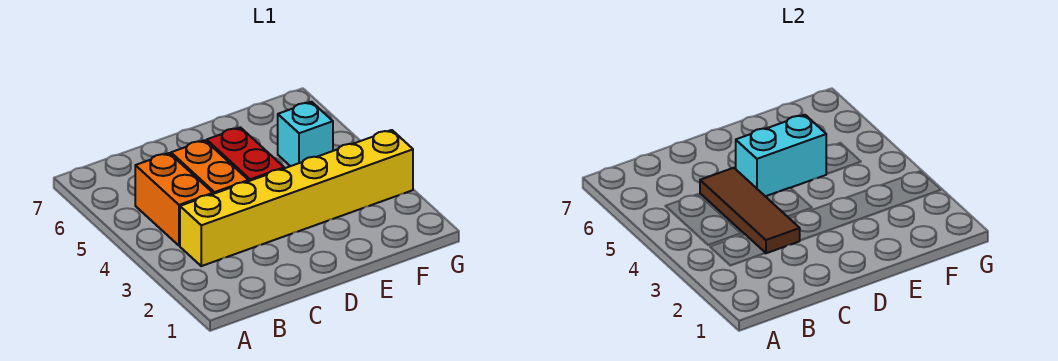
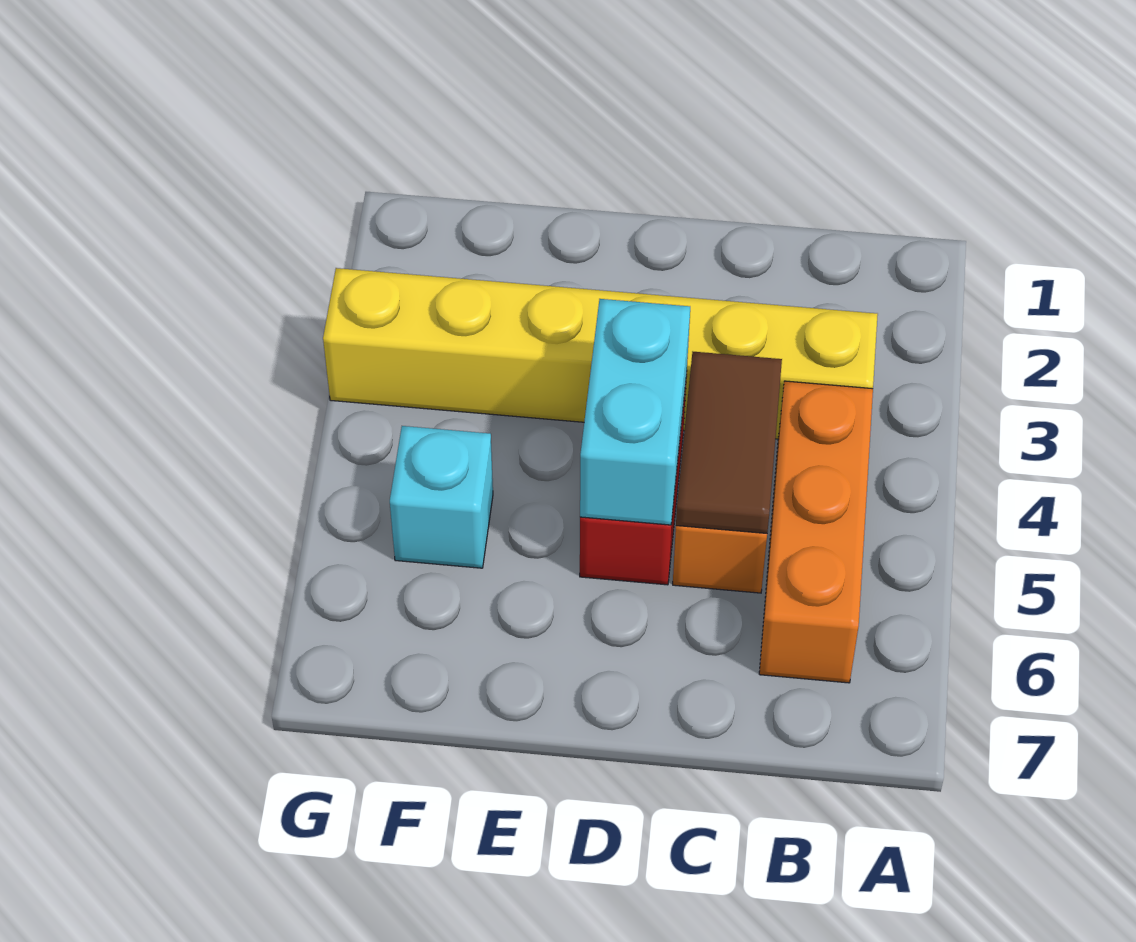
orange 1x2 brick [135,153,213,246] -> orange 1x3 brick [759,381,873,683]
brown 1x3 tile [700,168,800,253] -> brown 1x2 tile [676,352,782,533]
cyan 1x2 brick [736,115,826,196] -> cyan 1x2 brick turned to [580,299,690,525]

